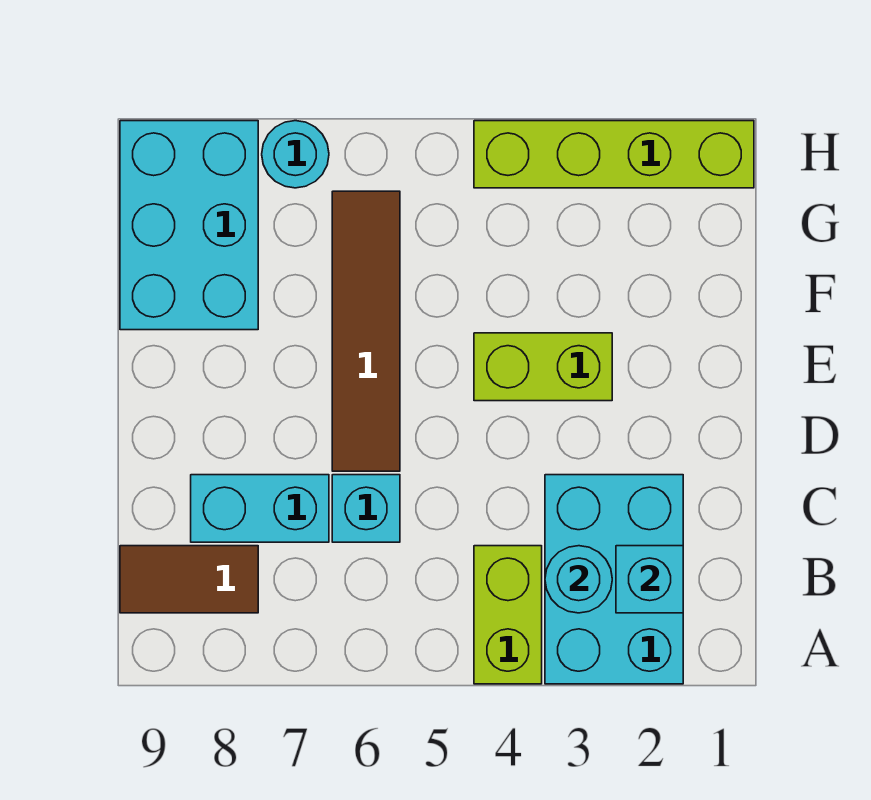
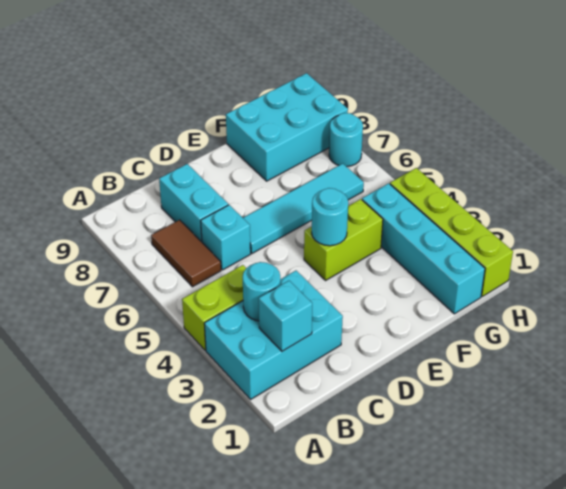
brown 1x2 tile [120,546,258,613] -> brown 1x2 tile moved to [151,220,221,287]
brown 1x4 tile [332,191,400,471] -> cyan 1x4 tile [243,164,364,253]
lime 1x2 brick [474,333,612,401] -> lime 1x2 brick turned to [304,199,383,281]
none -> cyan 1x1 round brick [312,188,348,246]
none -> cyan 1x4 brick [362,183,485,314]

